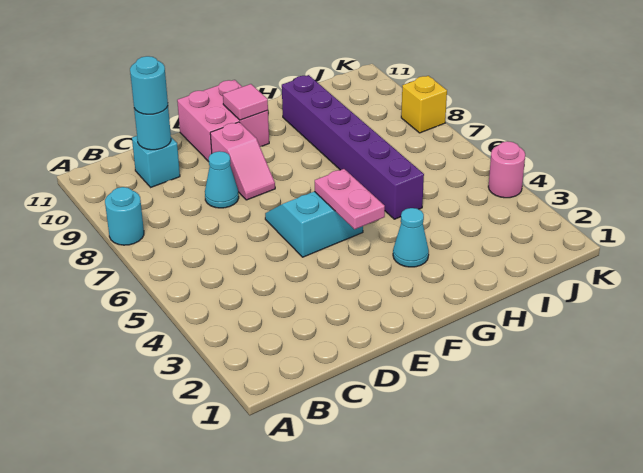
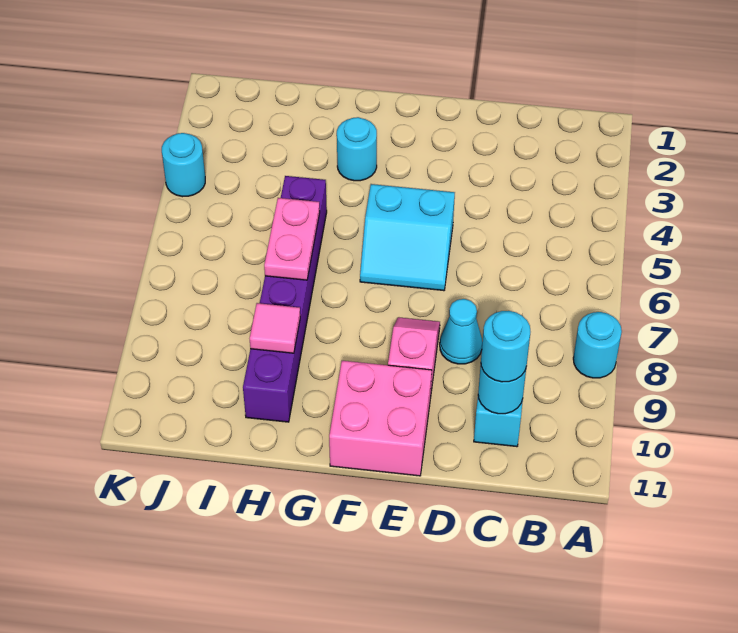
pink 1x2 plate [315,169,385,229] -> pink 1x2 plate moved to [264,198,320,280]
pink 1x1 tile [223,84,268,120] -> pink 1x1 tile moved to [250,303,300,353]
cyan 1x1 cone [393,208,429,267] -> cyan 1x1 round brick [337,117,377,181]
pink 1x1 round brick [488,141,525,198] -> cyan 1x1 round brick [162,133,205,197]
yellow 1x1 brick [401,76,447,133] -> none

